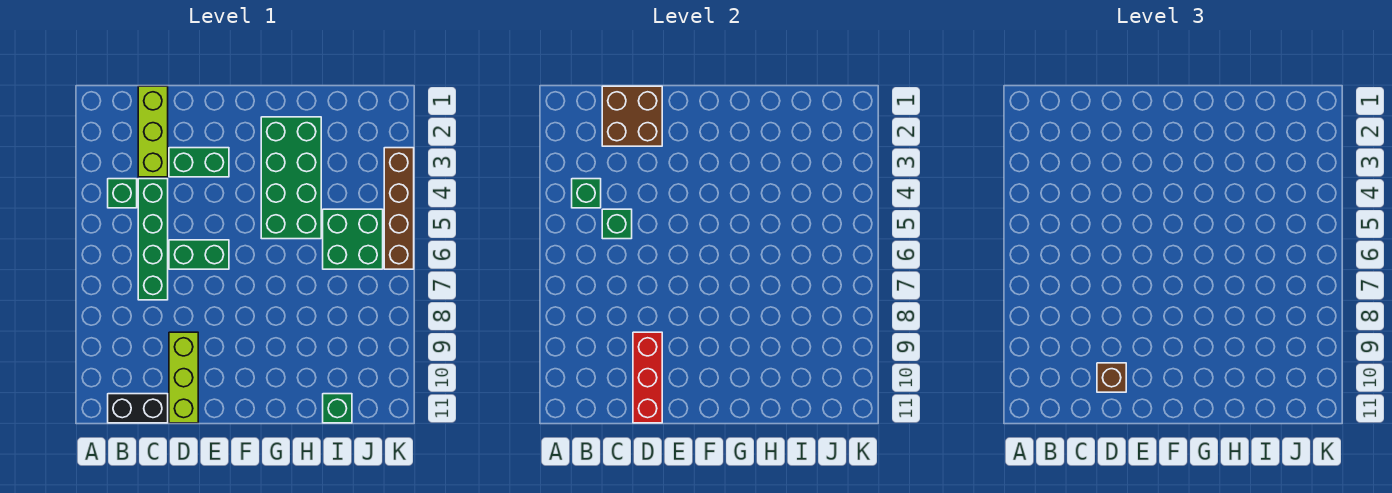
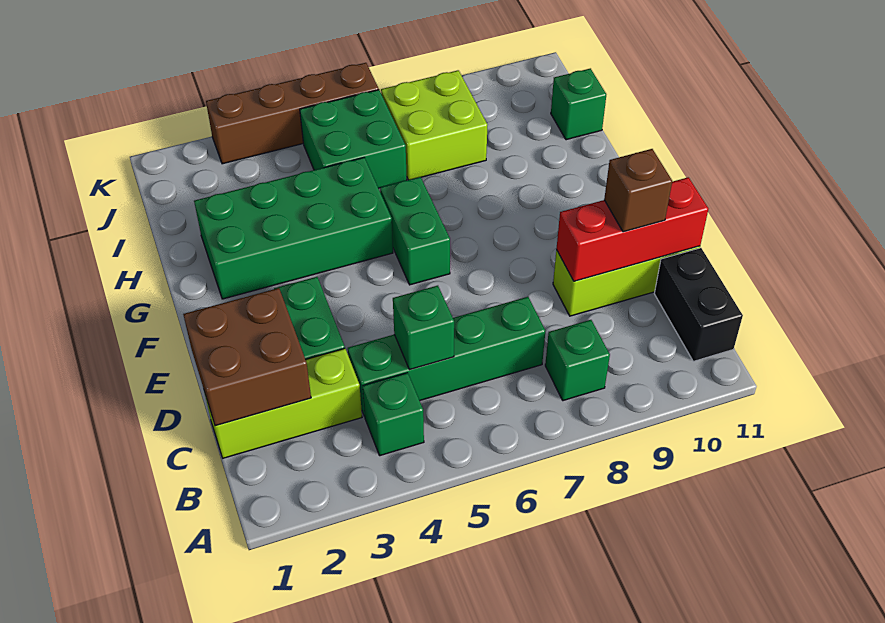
green 1x1 brick [572,179,601,208] -> green 1x1 brick moved to [545,320,610,401]
green 1x2 brick [169,240,229,269] -> green 1x2 brick moved to [380,177,450,285]
none -> lime 2x2 brick [381,70,487,180]

